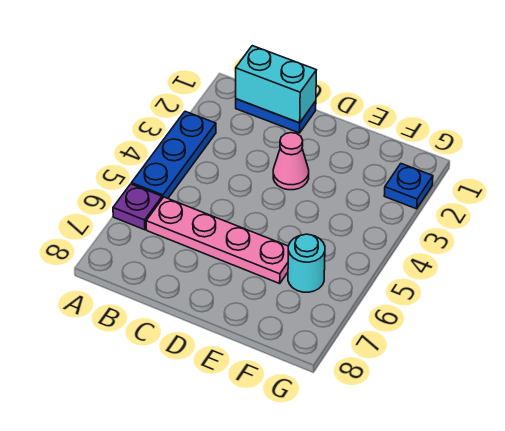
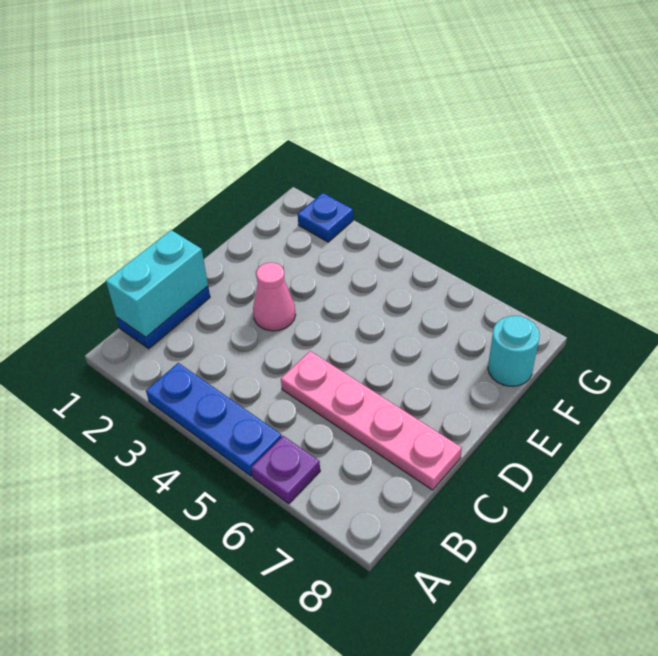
pink 1x4 plate [146,197,288,283] -> pink 1x4 plate turned to [281,351,462,490]
cyan 1x1 round brick [288,234,325,292] -> cyan 1x1 round brick moved to [488,316,540,386]

